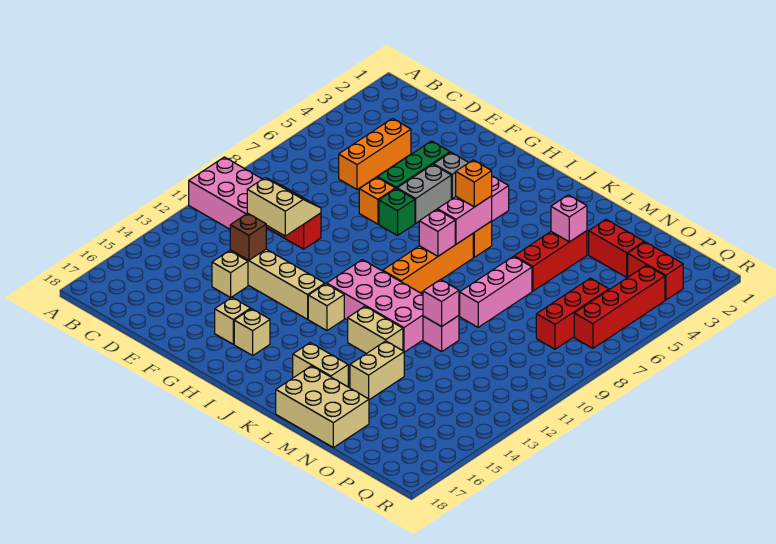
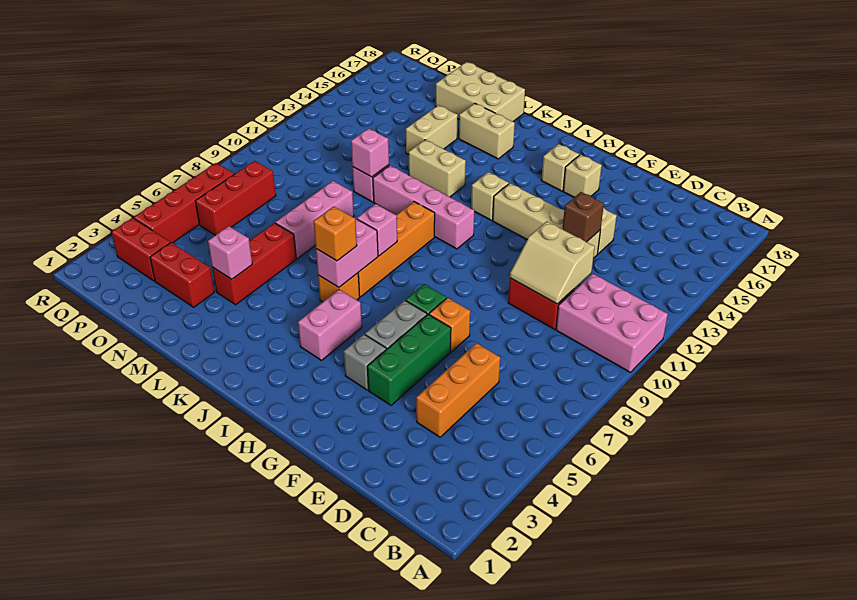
pink 2x4 brick [327,260,423,352] -> pink 1x4 brick [373,165,474,249]

